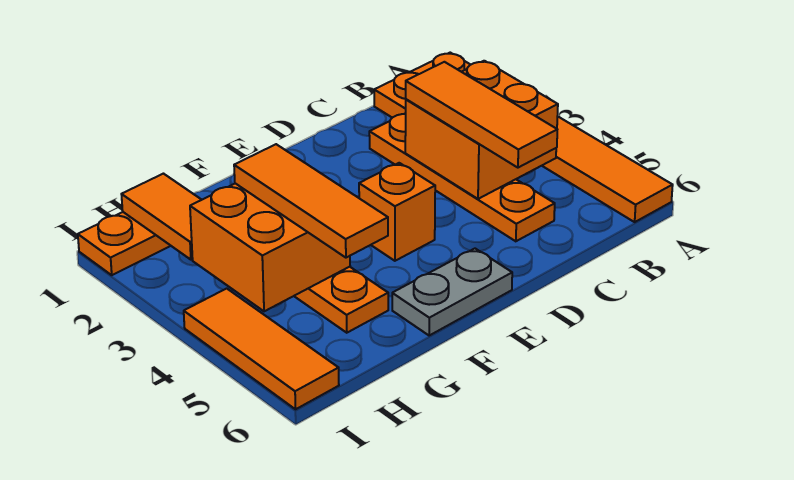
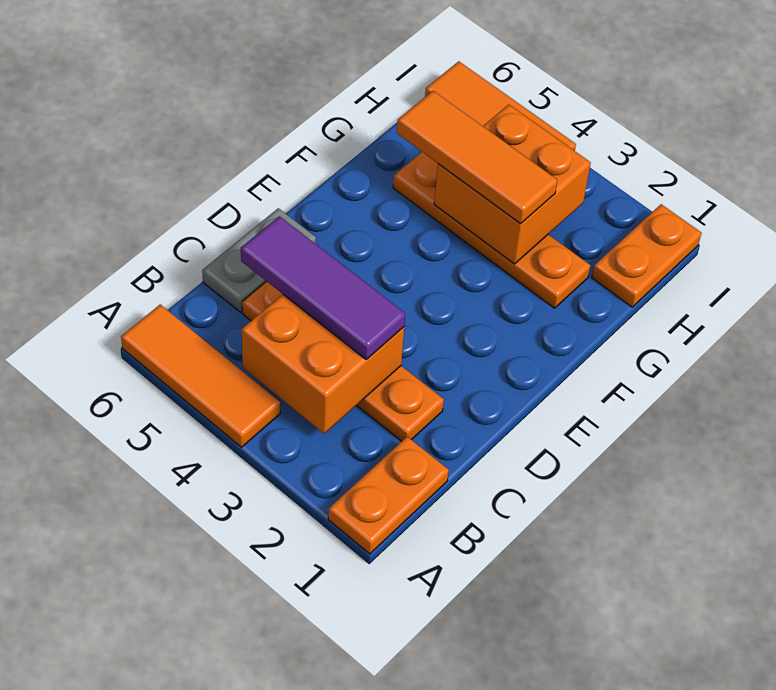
orange 1x3 tile [406,62,557,168] -> purple 1x3 tile [241,216,405,360]
orange 1x1 brick [359,163,435,261] -> none
grey 1x2 plate [392,249,512,335] -> grey 1x2 plate moved to [202,208,316,312]
orange 1x2 tile [121,174,201,260] -> none

